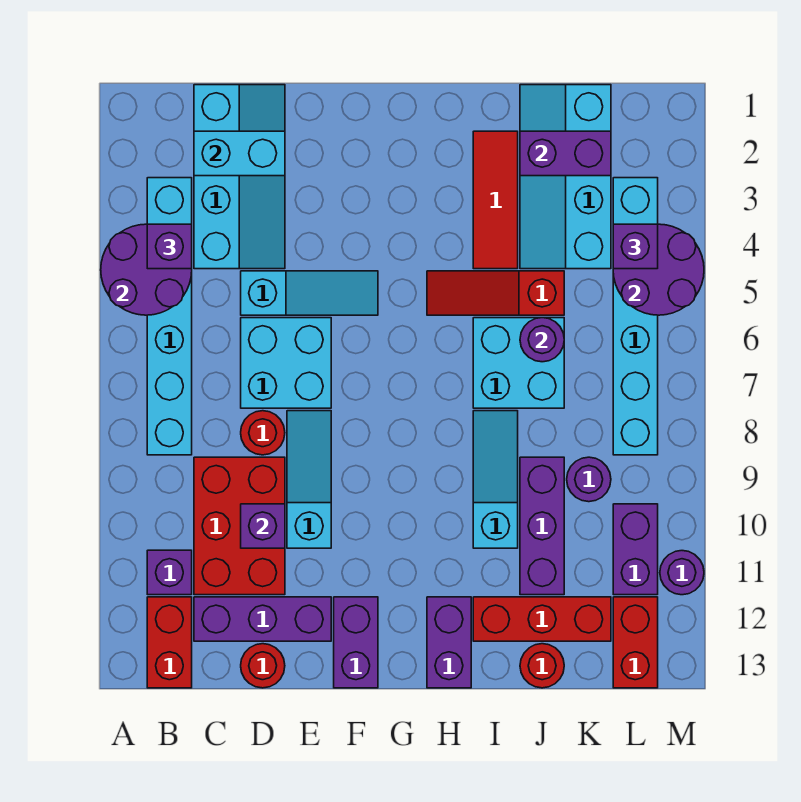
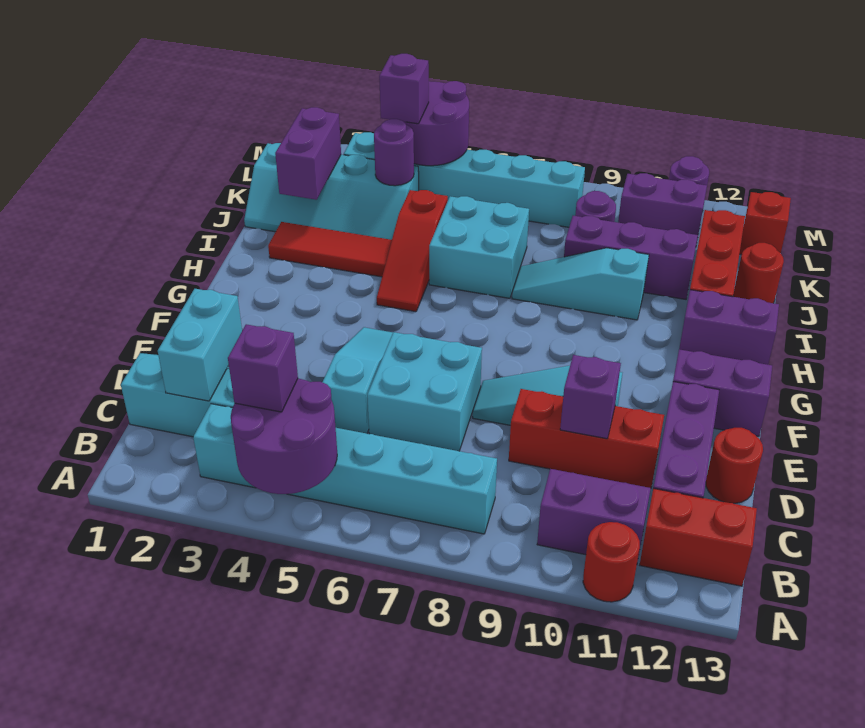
purple 1x1 brick [147,550,192,595] -> purple 1x2 brick [537,469,651,562]
red 2x3 brick [194,457,285,595] -> red 1x3 brick [509,389,664,488]
red 1x1 round brick [241,411,285,455] -> red 1x1 round brick moved to [583,522,640,602]
purple 1x1 round brick [520,318,564,362] -> purple 1x1 round brick moved to [374,119,414,186]
red 1x2 brick [613,597,658,688] -> red 1x1 brick [740,192,791,255]

